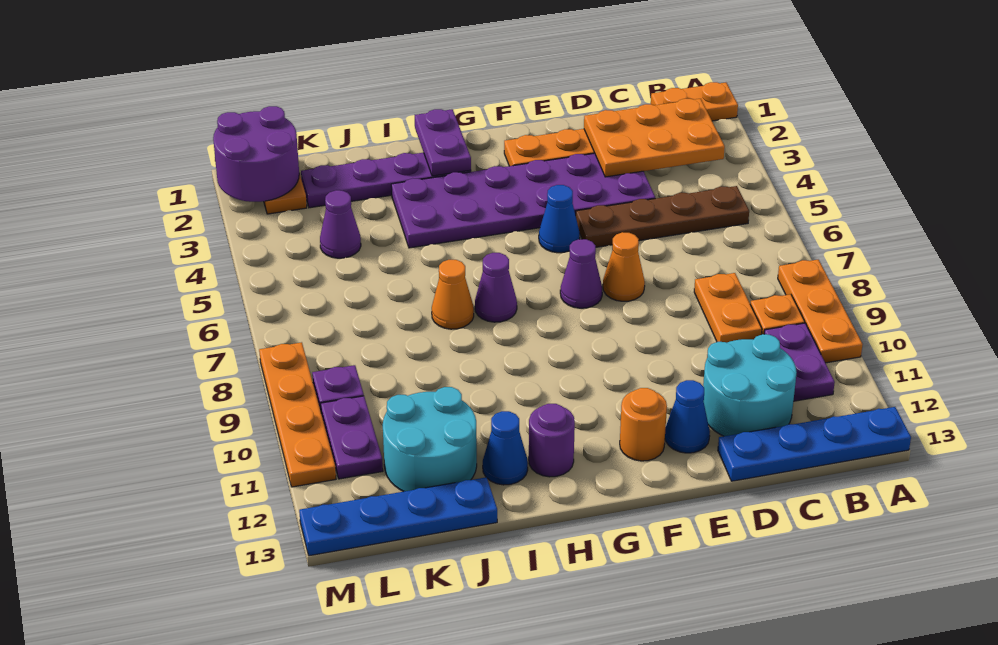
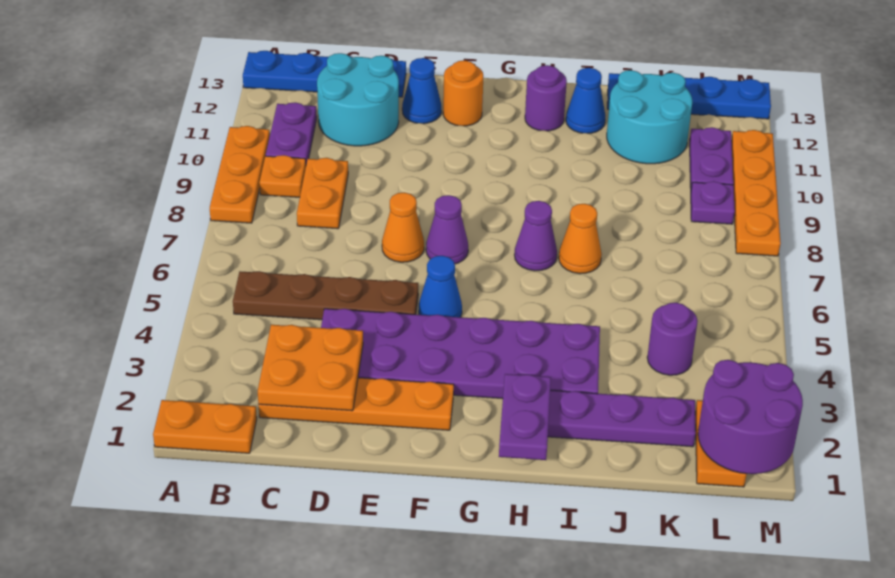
orange 2x3 plate [584,99,725,177] -> orange 2x2 plate [258,325,363,411]
purple 1x1 cone [320,190,361,258] -> purple 1x1 round brick [647,302,698,375]

